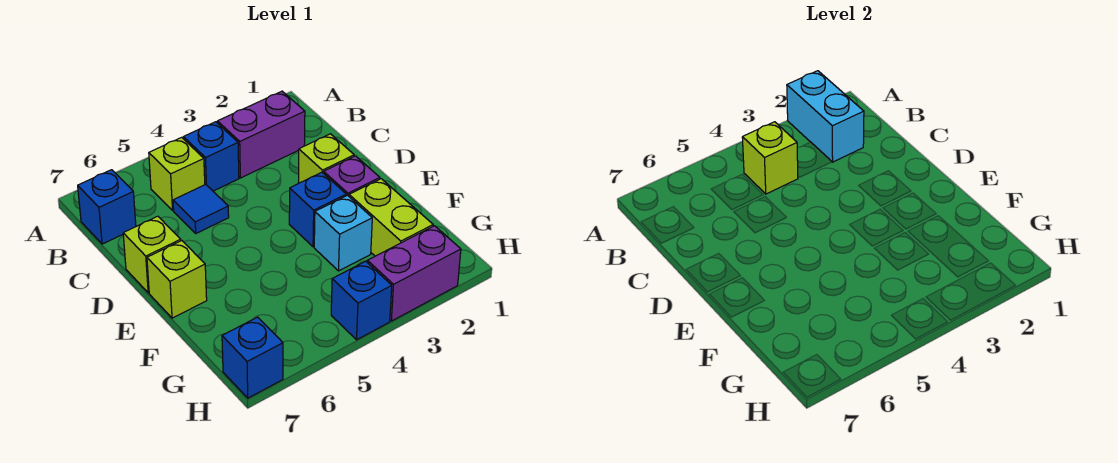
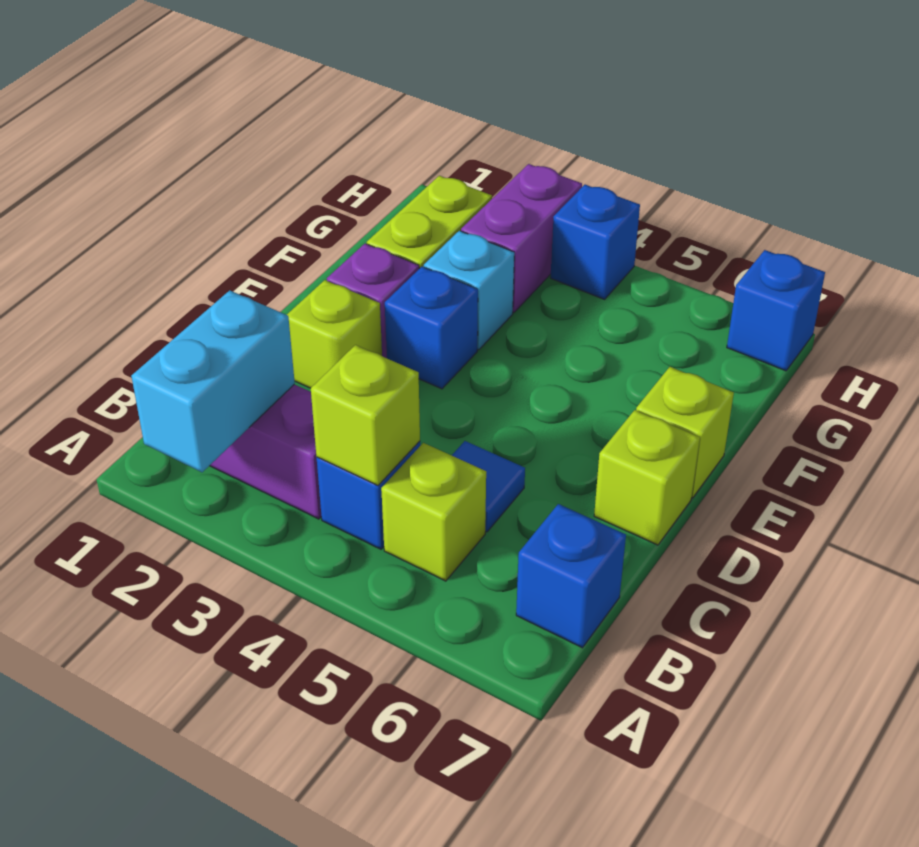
purple 1x2 brick [367,226,461,321] -> purple 1x2 brick turned to [461,164,582,312]

